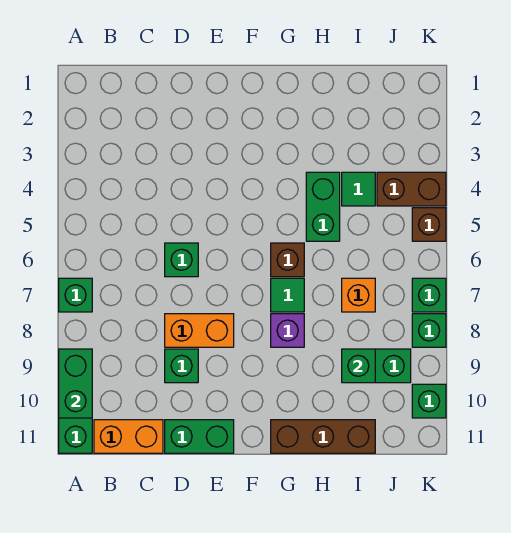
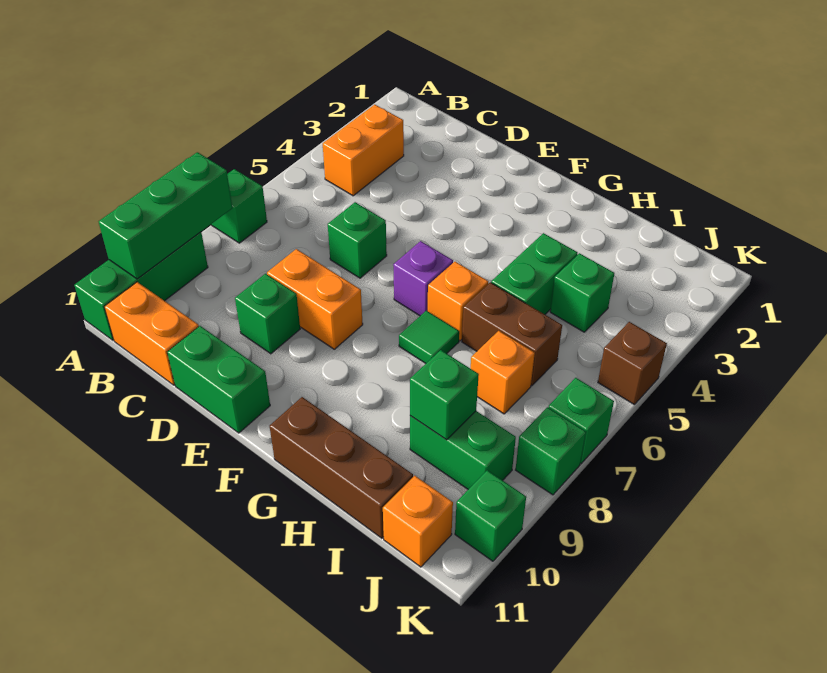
green 1x2 brick [59,349,92,418] -> green 1x3 brick [99,152,232,279]
none -> orange 1x2 brick [323,105,404,196]
brown 1x1 brick [271,243,304,277] -> orange 1x1 brick [428,262,488,341]
purple 1x1 brick [271,314,304,347] -> purple 1x1 brick moved to [393,241,453,316]
green 1x1 tile [342,172,375,206] -> green 1x1 brick [550,253,614,332]
brown 1x2 brick [377,172,446,206] -> brown 1x2 brick moved to [462,282,562,386]
none -> orange 1x1 brick [383,476,453,567]

